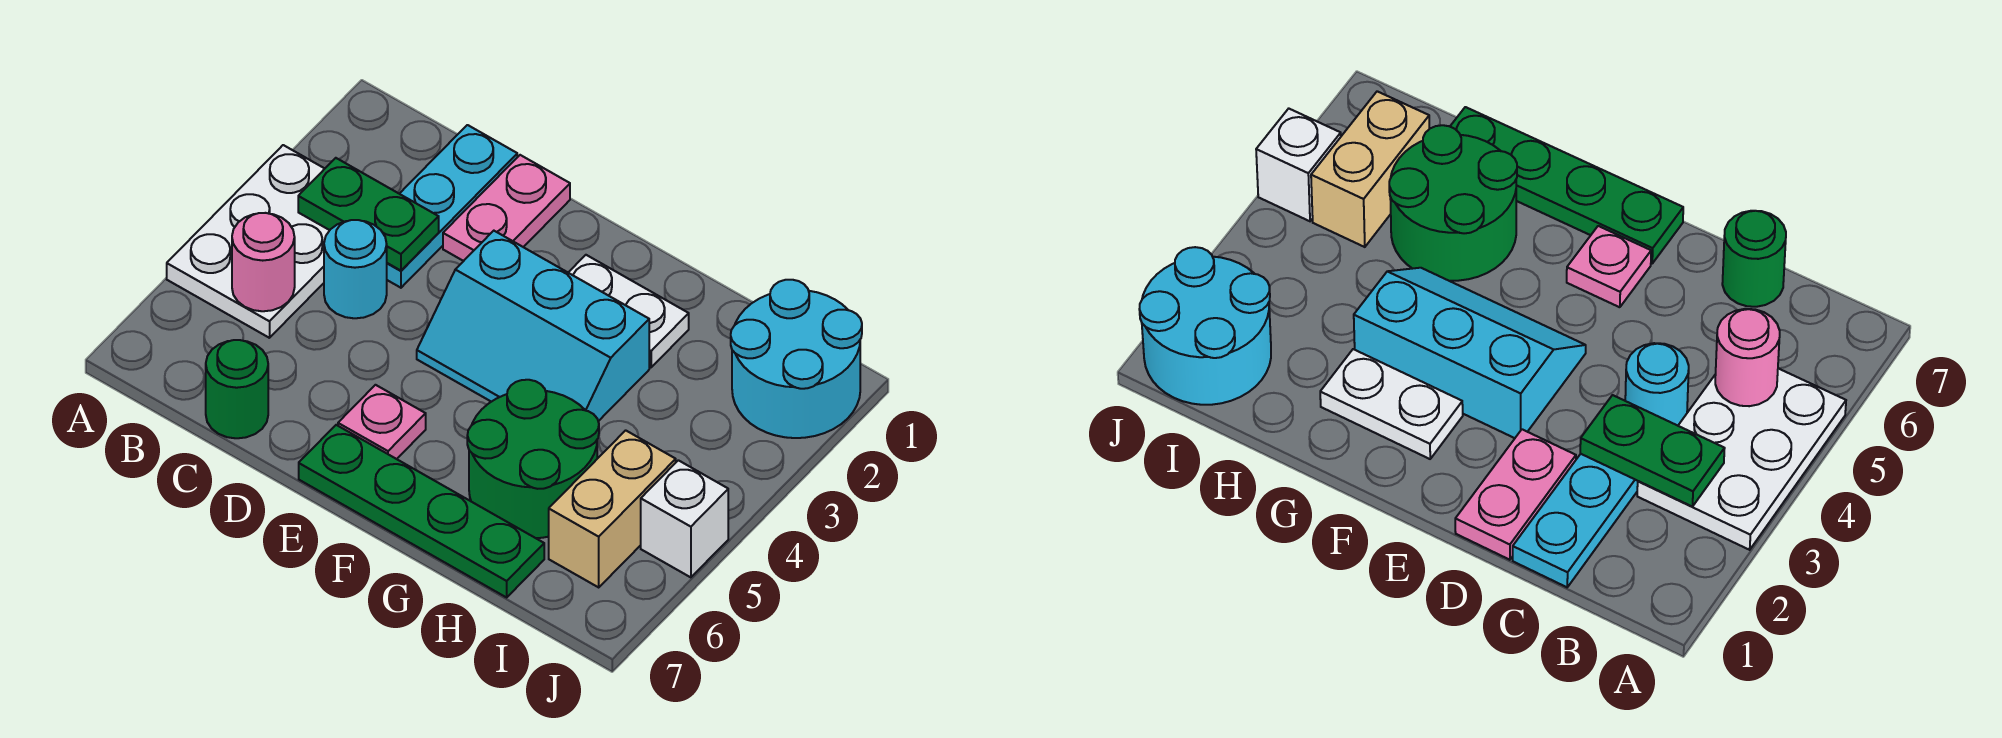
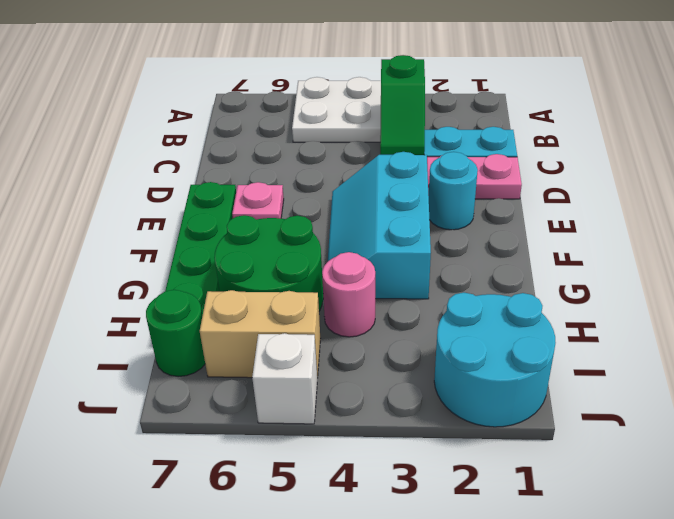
green 1x2 plate [298,158,439,271] -> green 1x2 slope [380,55,425,155]
pink 1x1 round brick [232,213,295,311] -> pink 1x1 round brick moved to [322,252,375,337]
cyan 1x1 round brick [324,220,387,318] -> cyan 1x1 round brick moved to [429,152,478,230]
green 1x1 round brick [206,340,268,438] -> green 1x1 round brick moved to [146,290,205,377]
white 1x2 plate [568,255,689,367] -> none

